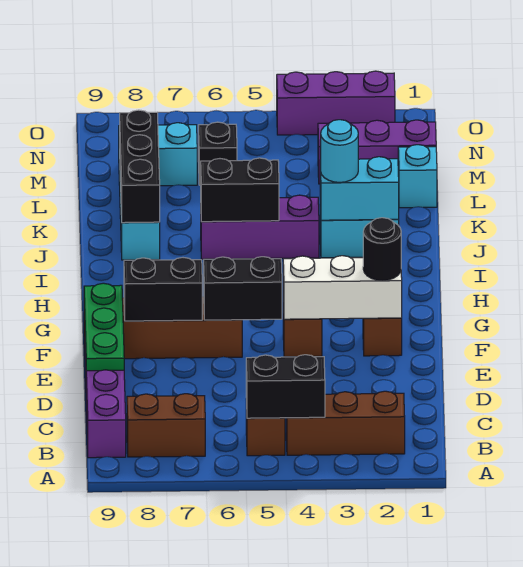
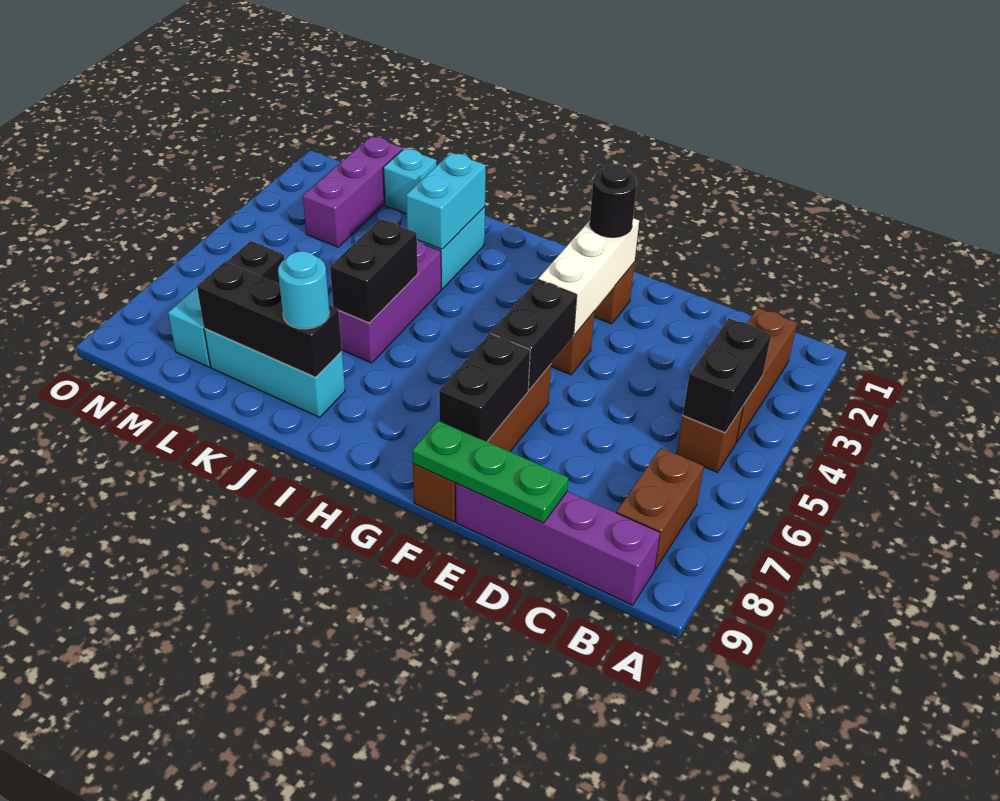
cyan 1x1 round brick [320,120,358,182] -> cyan 1x1 round brick moved to [278,251,329,329]
purple 1x3 brick [277,71,395,135] -> none

